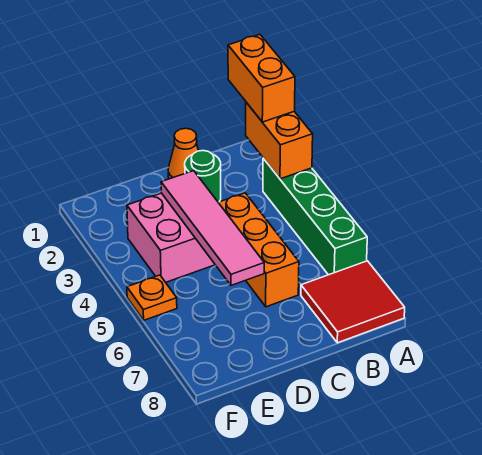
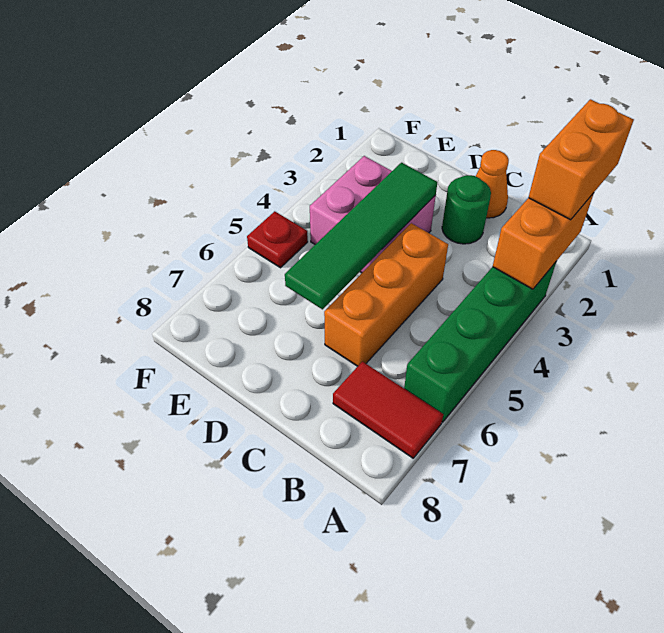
red 2x2 tile [301,261,405,343] -> red 1x2 tile [333,362,443,458]
pink 1x4 tile [161,171,264,285] -> green 1x4 tile [285,163,437,309]
orange 1x1 plate [127,275,177,320] -> red 1x1 plate [247,211,308,268]

